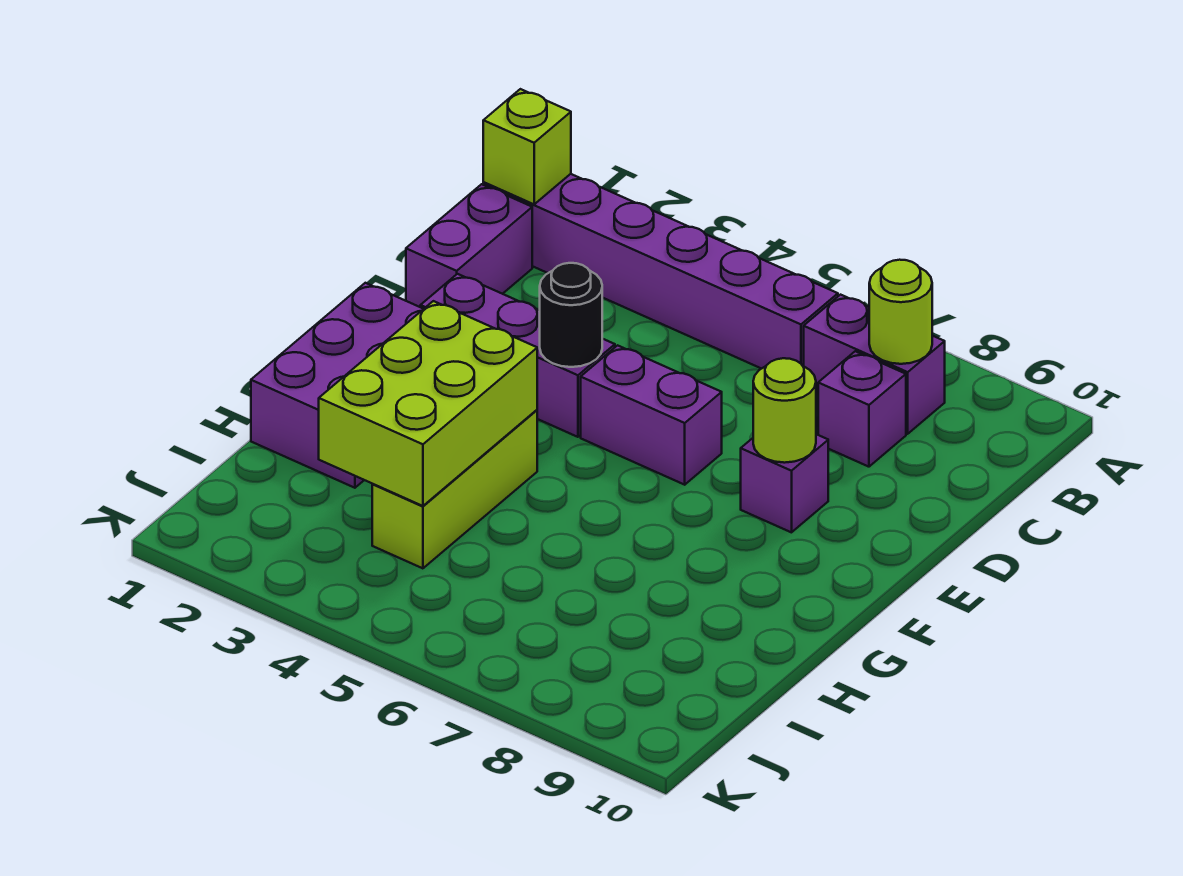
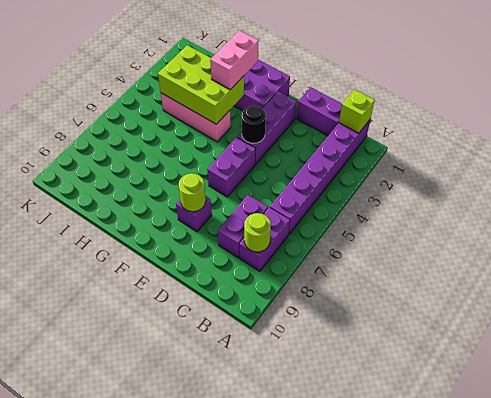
purple 1x1 brick [818,351,906,467] -> purple 1x2 brick [218,195,268,258]
none -> pink 1x2 brick [210,30,259,90]
lime 1x3 brick [372,410,537,568] -> pink 1x3 brick [161,93,231,142]

